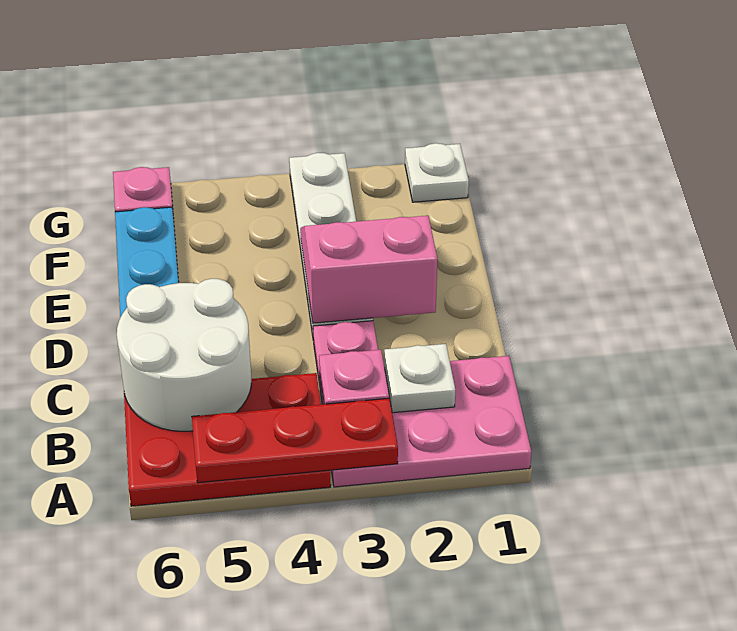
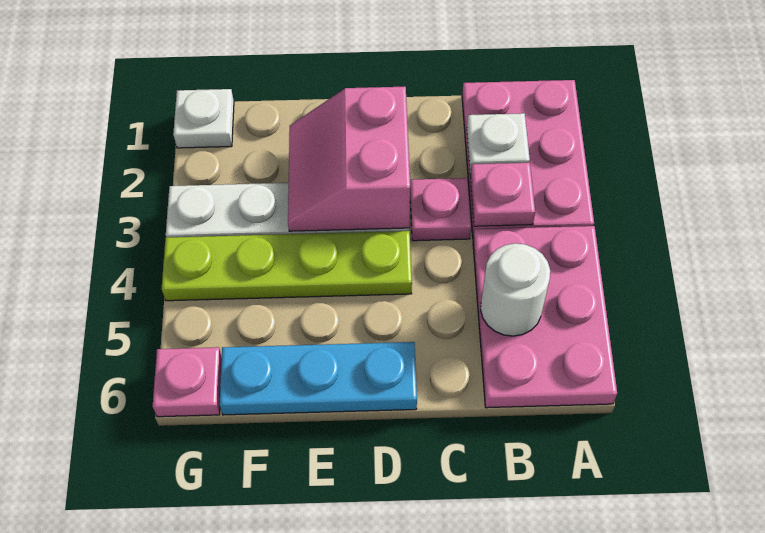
red 1x3 plate [192,398,398,483] -> none
red 2x3 plate [124,373,331,506] -> pink 2x3 plate [473,226,617,408]
white 2x2 round brick [117,279,251,431] -> white 1x1 round brick [480,243,550,336]
none -> lime 1x4 plate [162,231,412,301]

